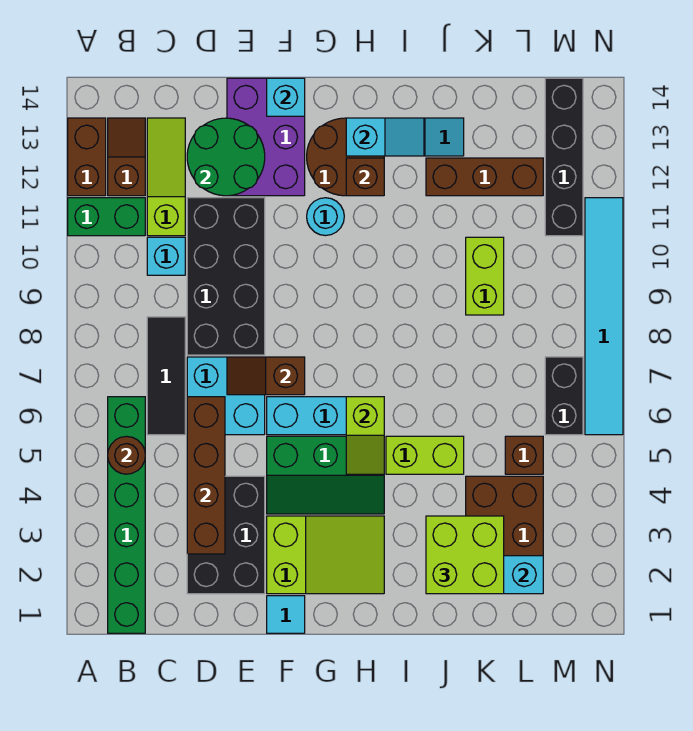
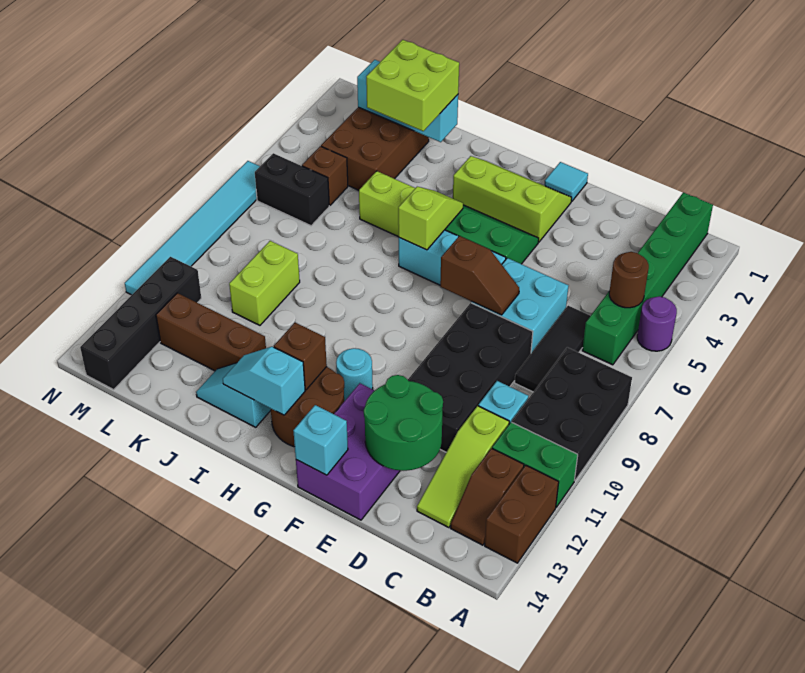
none -> purple 1x1 round brick [637,296,677,351]
black 2x3 brick [187,476,265,594] -> black 2x3 brick moved to [512,347,632,481]
brown 1x4 brick [187,397,225,554] -> none
lime 2x3 slope [267,516,384,594] -> lime 2x3 slope turned to [453,156,572,242]
black 1x2 brick [545,357,583,435] -> black 1x2 brick turned to [255,153,329,226]

